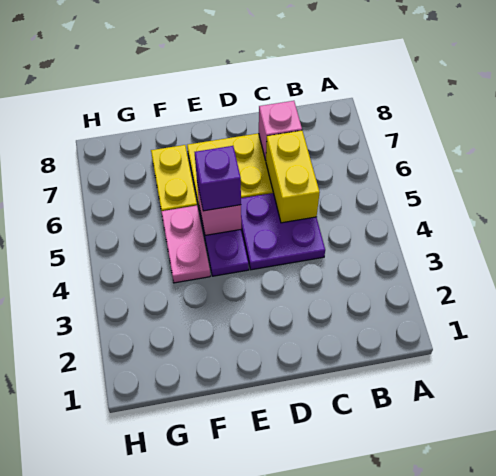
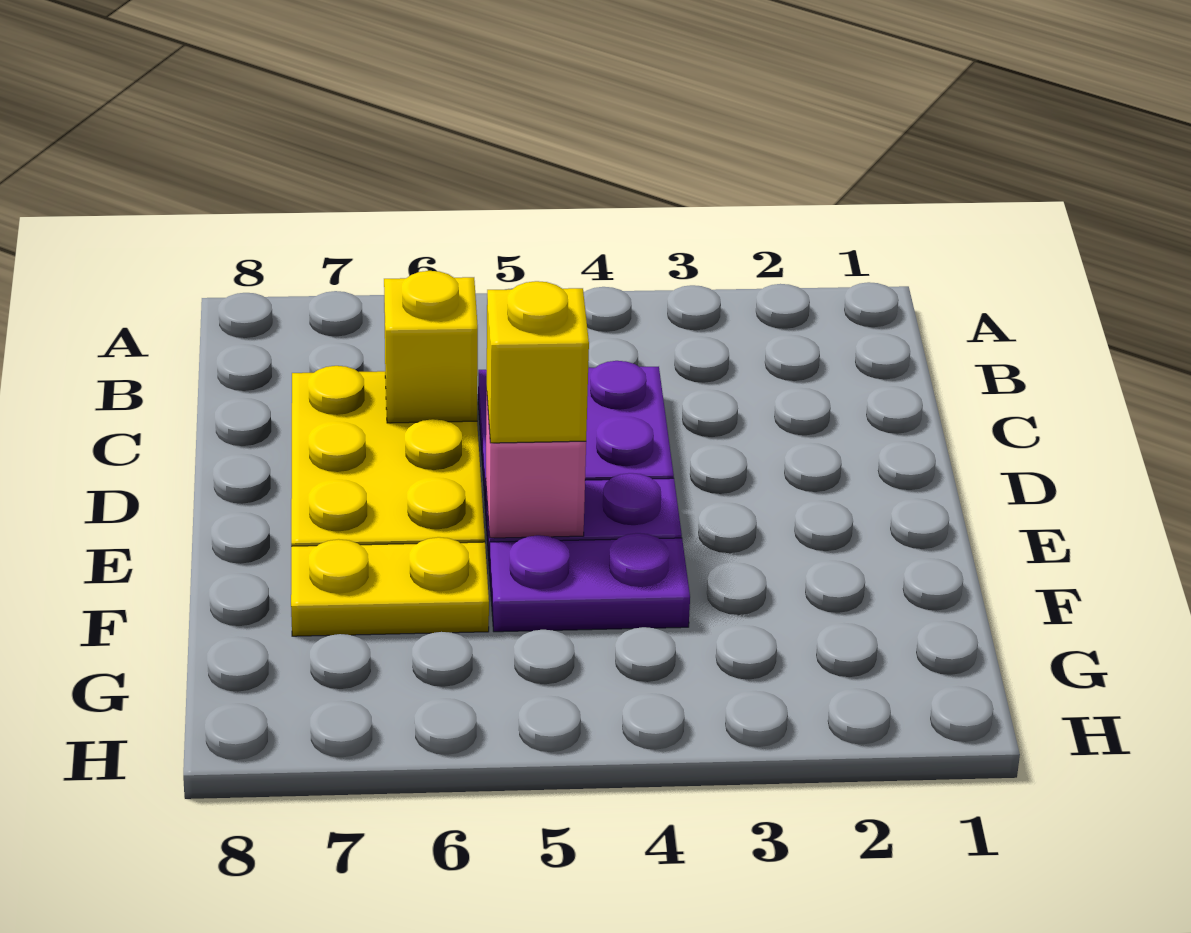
yellow 1x2 brick [266,131,320,223] -> yellow 1x1 brick [384,271,478,423]
pink 1x1 brick [259,101,302,160] -> none
purple 1x1 brick [195,146,241,211] -> yellow 1x1 brick [487,281,589,443]
pink 1x2 plate [161,206,210,283] -> purple 1x2 plate [490,533,690,632]

